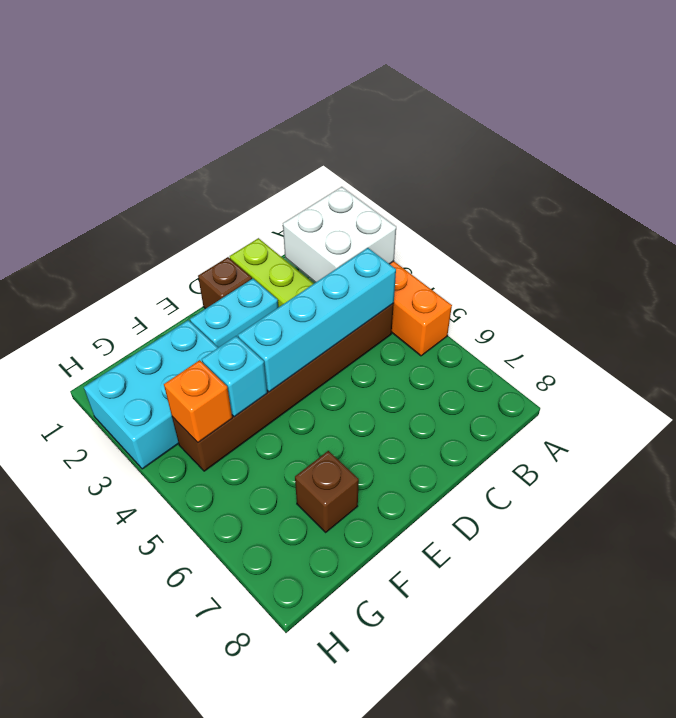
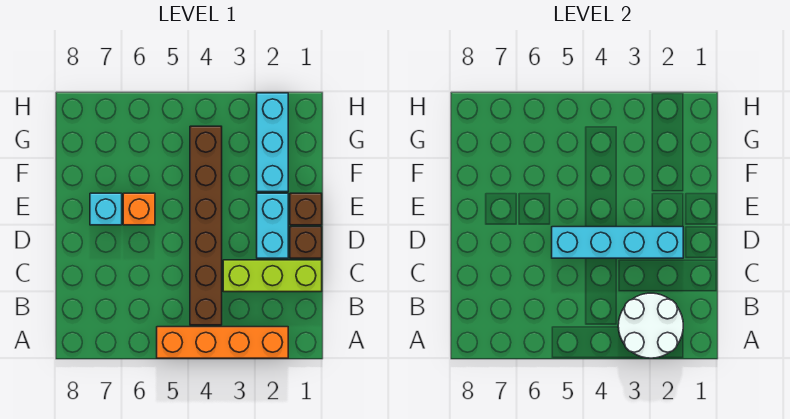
white 2x2 brick [283,187,396,282] -> white 2x2 round brick [618,293,683,358]
cyan 1x4 brick [238,248,396,392] -> cyan 1x4 brick turned to [552,227,683,258]
cyan 2x3 brick [84,320,218,469] -> cyan 1x3 brick [257,93,288,192]
cyan 1x1 brick [202,336,267,417] -> cyan 1x1 brick moved to [90,193,122,225]
brown 1x1 brick [295,451,359,532] -> brown 1x1 brick moved to [290,193,322,225]
orange 1x1 brick [164,360,232,442] -> orange 1x1 brick moved to [123,193,155,225]

